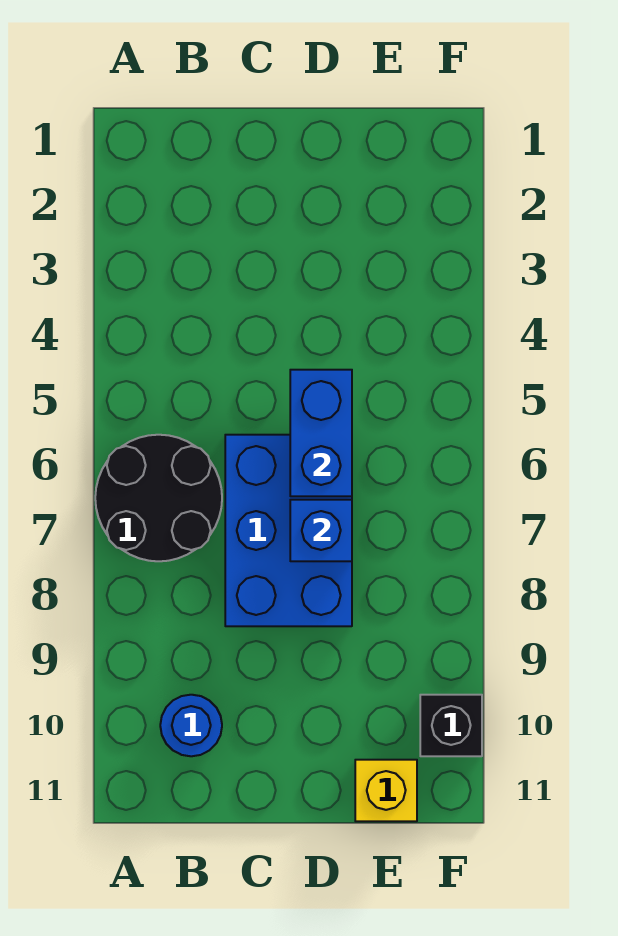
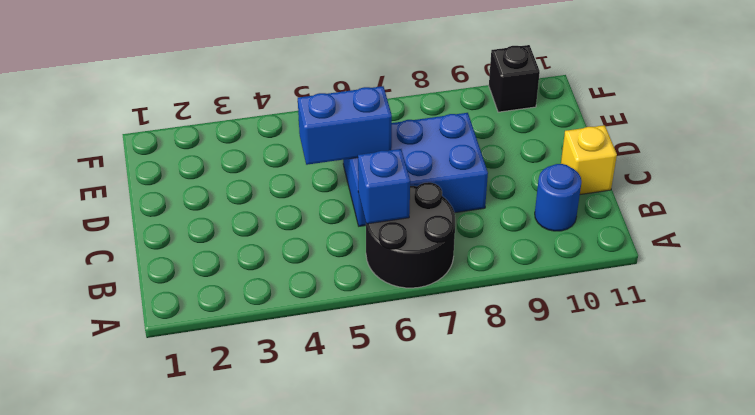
blue 1x1 brick [290,500,352,561] -> blue 1x1 brick moved to [358,149,410,224]
yellow 1x1 brick [355,760,417,821] -> yellow 1x1 brick moved to [561,125,617,194]

